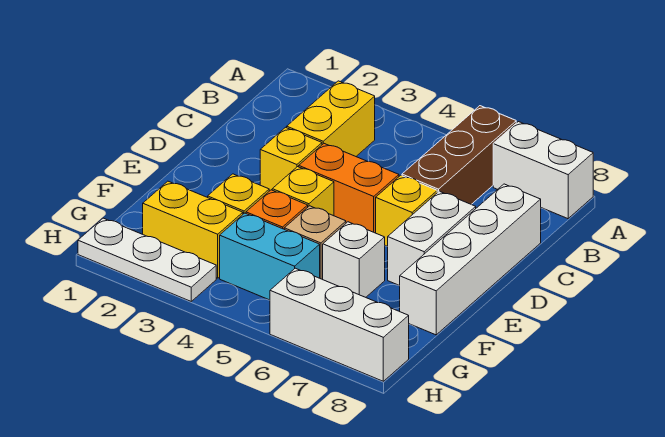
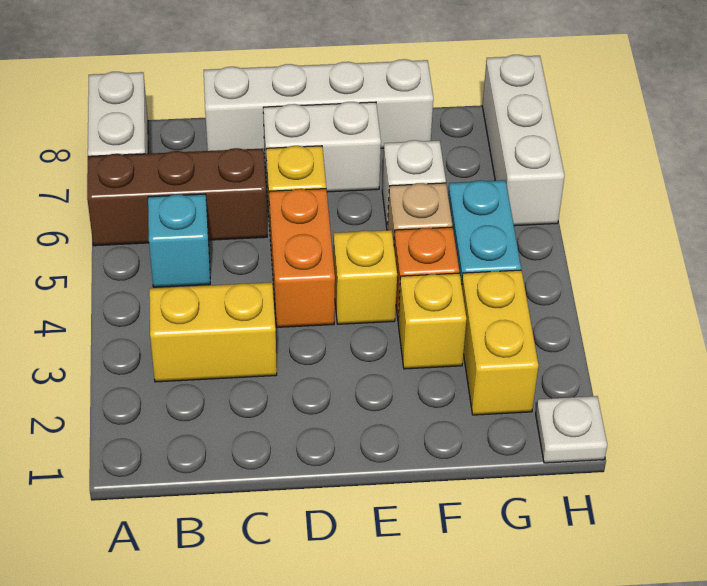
none -> cyan 1x1 brick [148,194,210,287]
yellow 1x1 brick [260,127,322,191] -> none
white 1x3 plate [78,218,216,301] -> white 1x1 plate [536,396,607,463]

